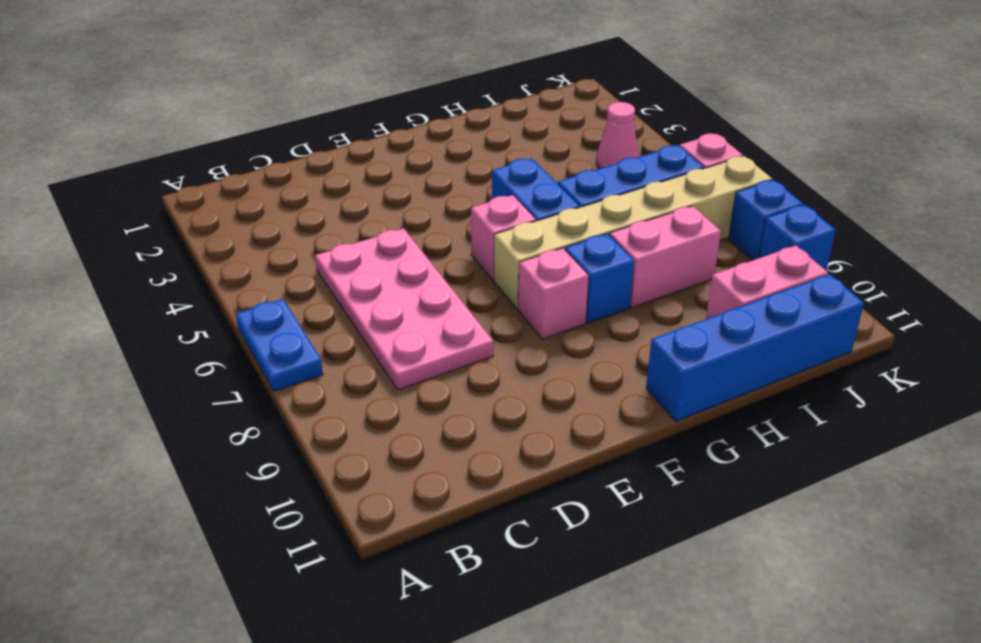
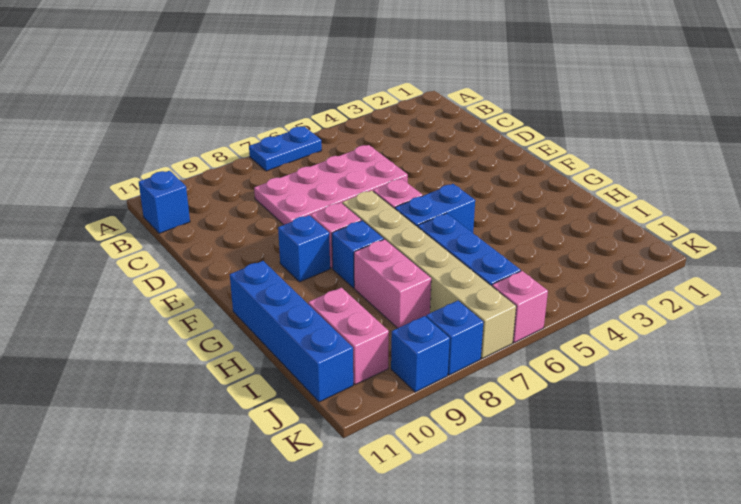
none -> blue 1x1 brick [139,171,190,233]
none -> blue 1x1 brick [278,215,330,282]
pink 1x1 cone [596,102,639,169] -> none

